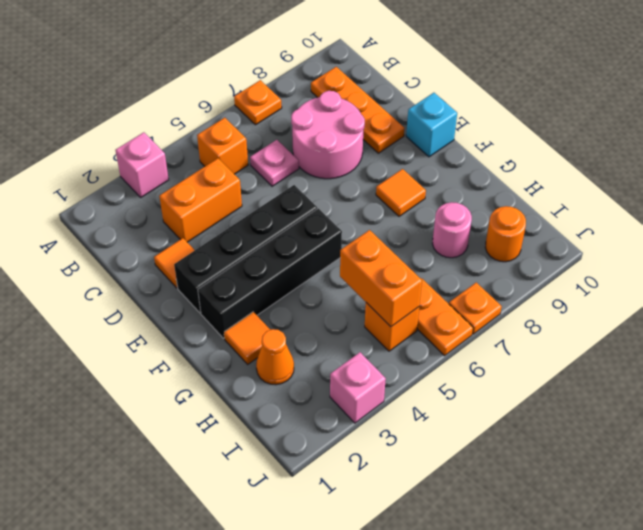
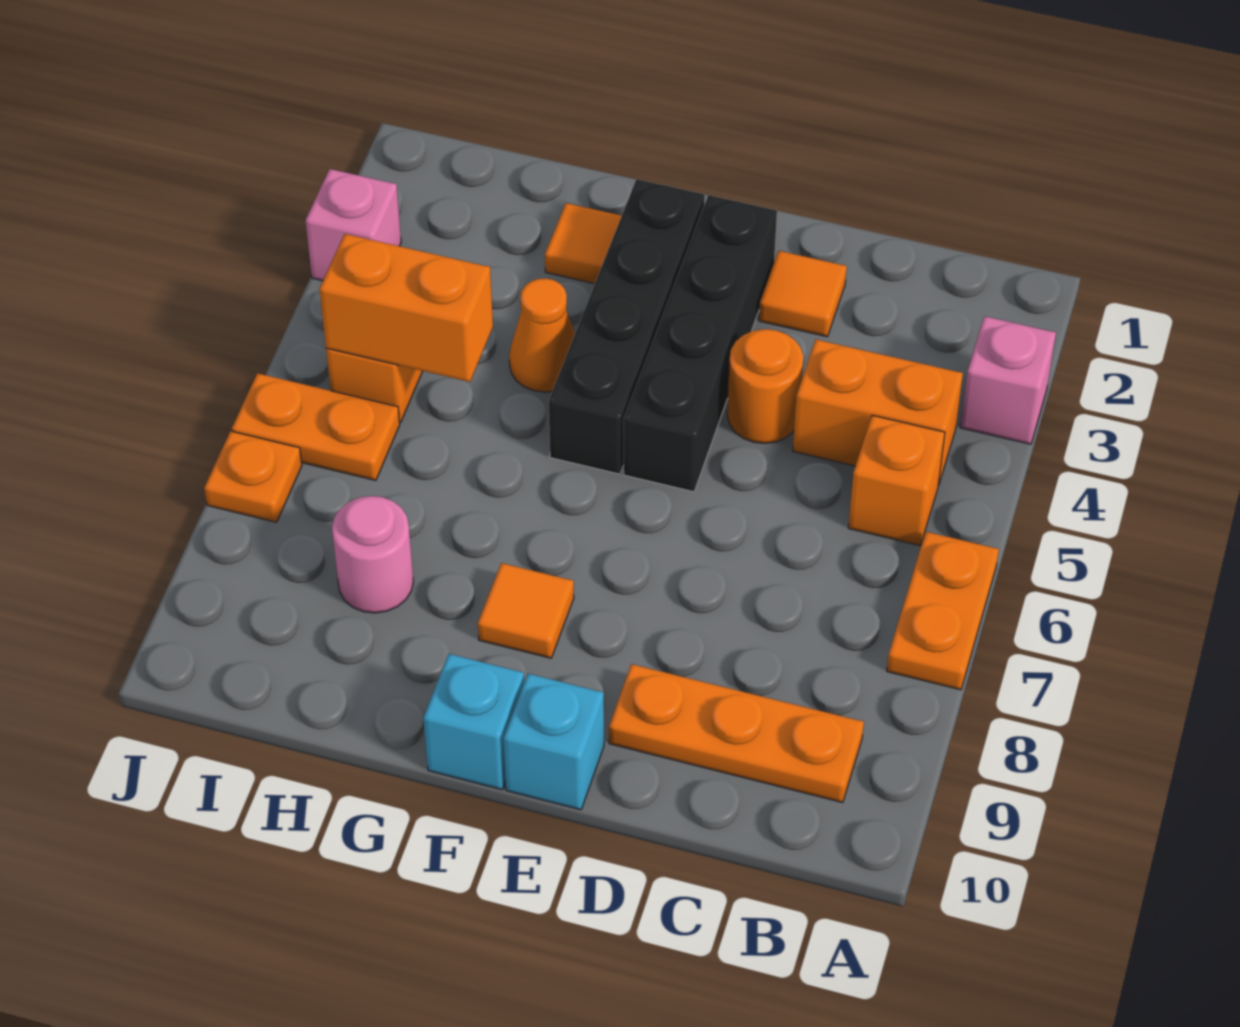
orange 1x1 plate [234,80,282,125] -> orange 1x2 plate [887,532,999,690]
orange 1x2 brick [159,158,242,242] -> orange 1x2 brick turned to [793,340,963,485]
pink 1x1 plate [250,140,299,186] -> none
pink 2x2 round brick [291,91,365,179] -> none
none -> cyan 1x1 brick [423,654,524,789]
orange 1x1 cone [256,329,294,385] -> orange 1x1 cone moved to [509,278,575,392]
orange 1x1 round brick [485,206,526,262] -> orange 1x1 round brick moved to [727,329,804,443]

